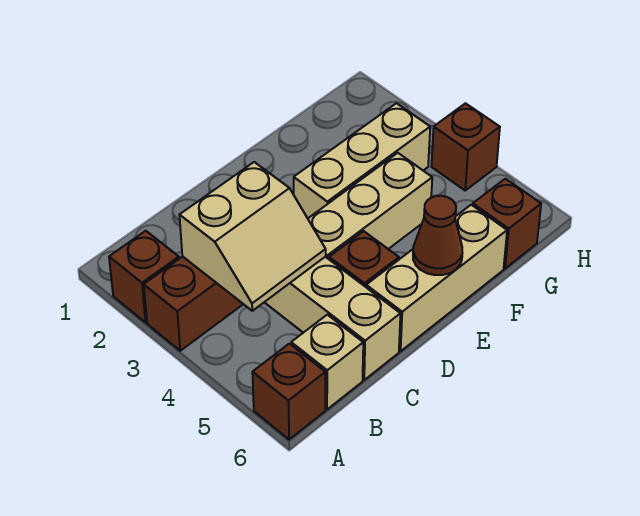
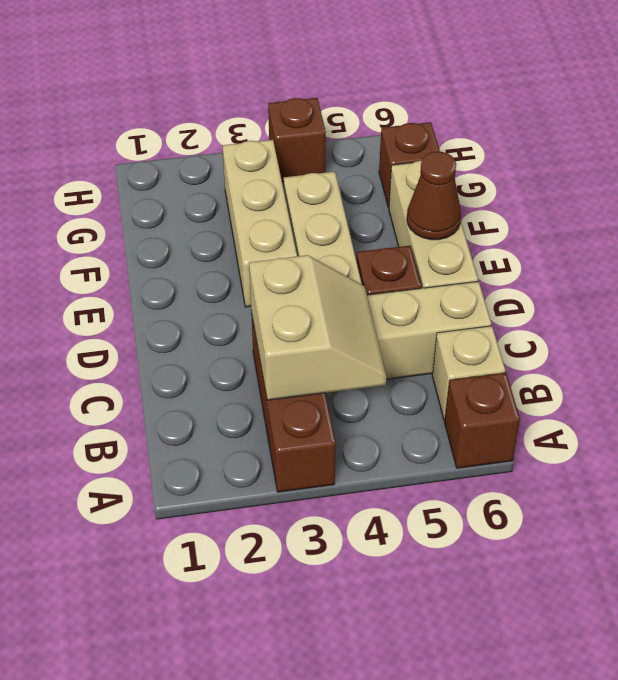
brown 1x1 brick [109,231,179,322] -> none

